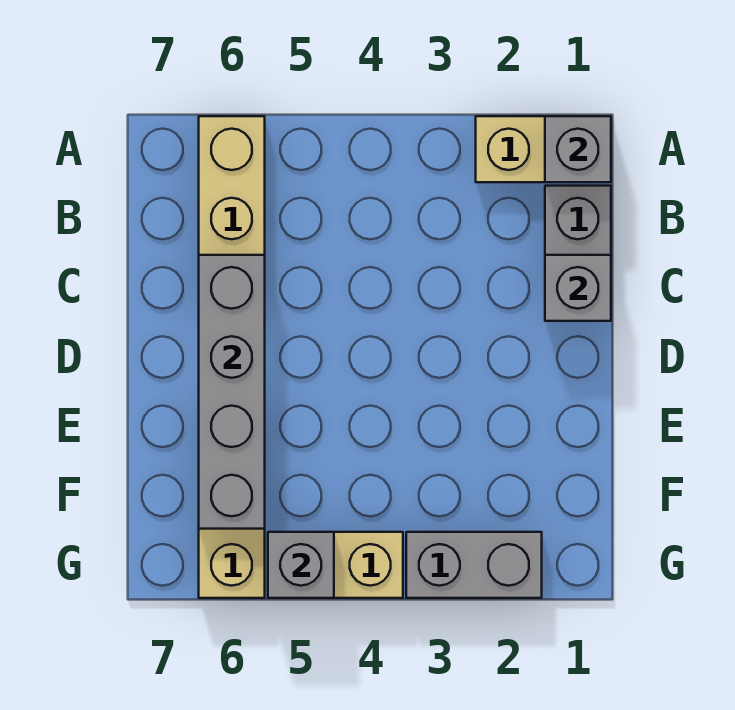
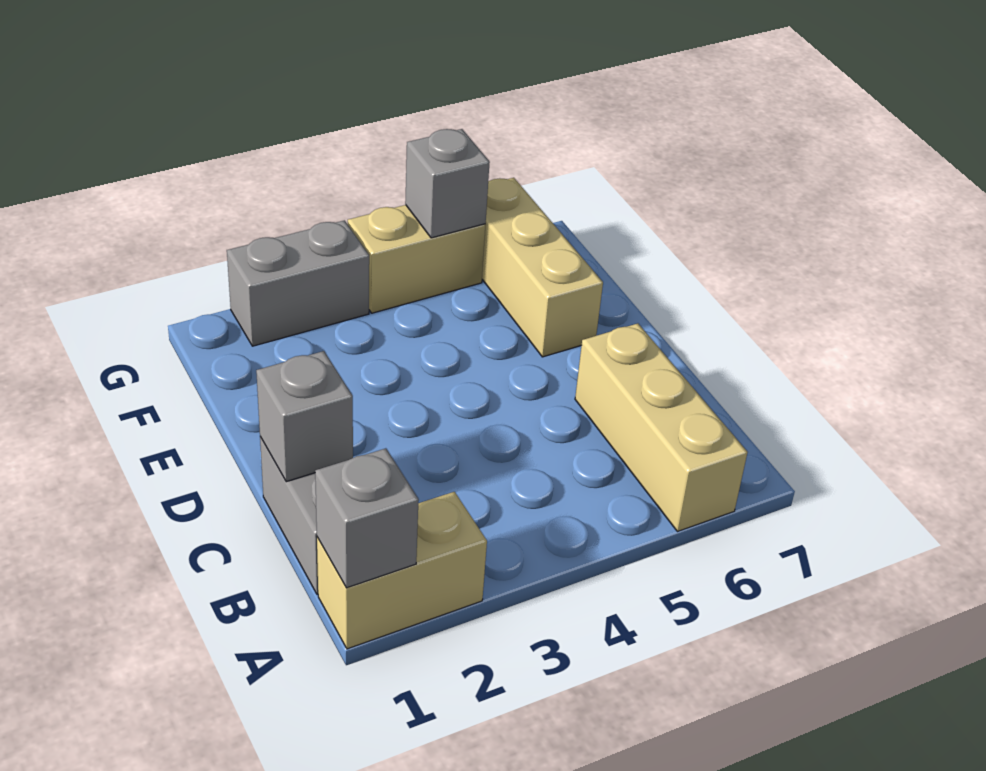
grey 1x4 brick [199,255,265,529] -> none

